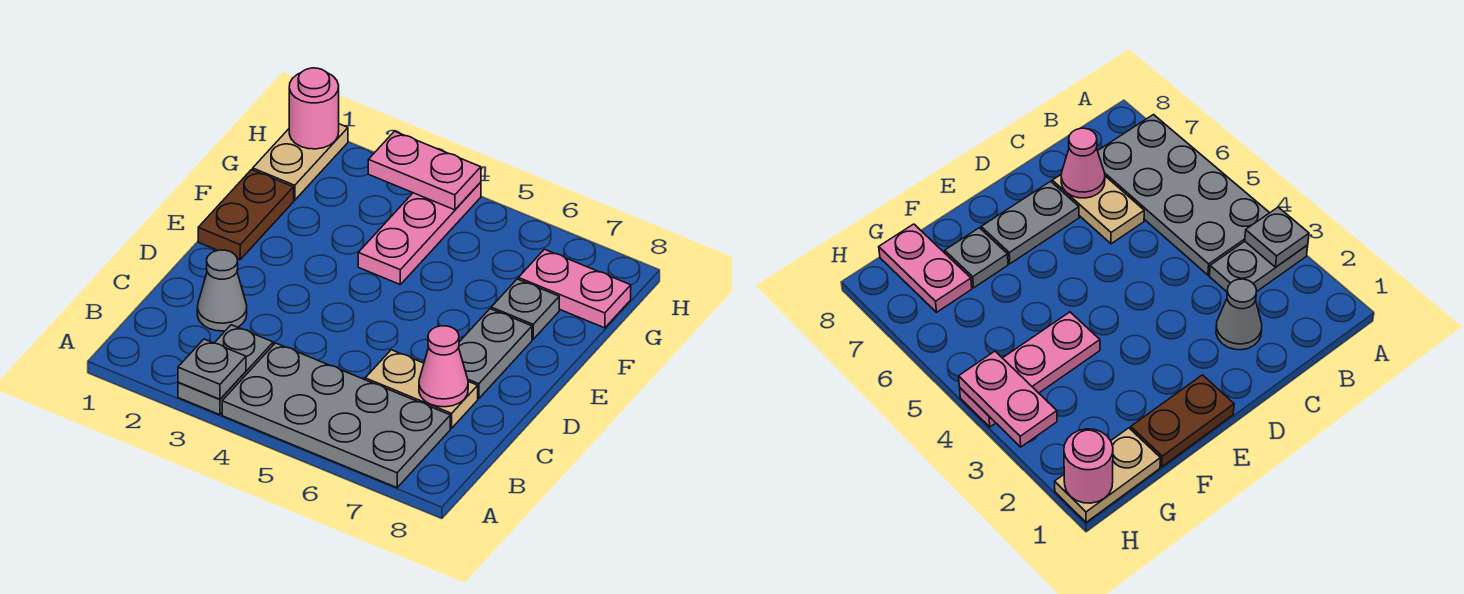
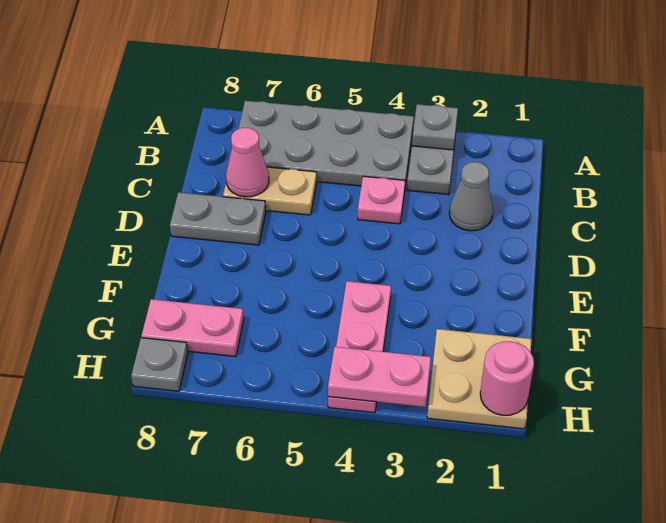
none -> pink 1x1 plate [358,176,405,224]
grey 1x2 plate [459,309,532,399] -> grey 1x2 plate turned to [170,192,266,245]
brown 1x2 plate [198,170,294,259] -> none
grey 1x1 plate [491,279,559,339] -> grey 1x1 plate moved to [131,338,188,391]
tan 1x2 plate [253,124,348,200] -> tan 2x2 plate [427,329,532,429]

